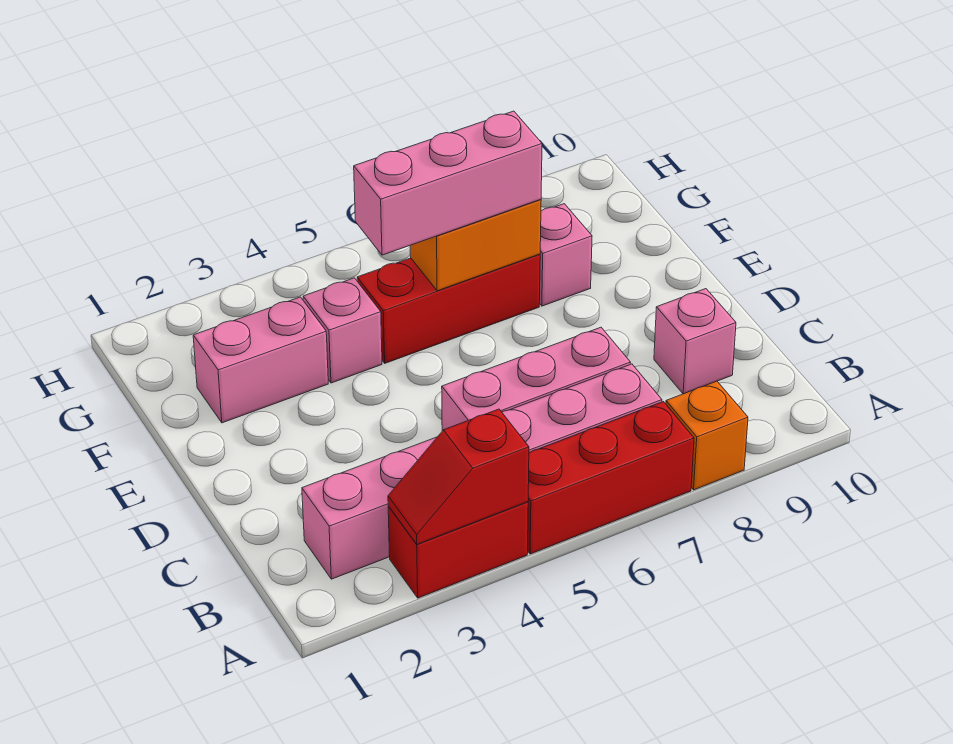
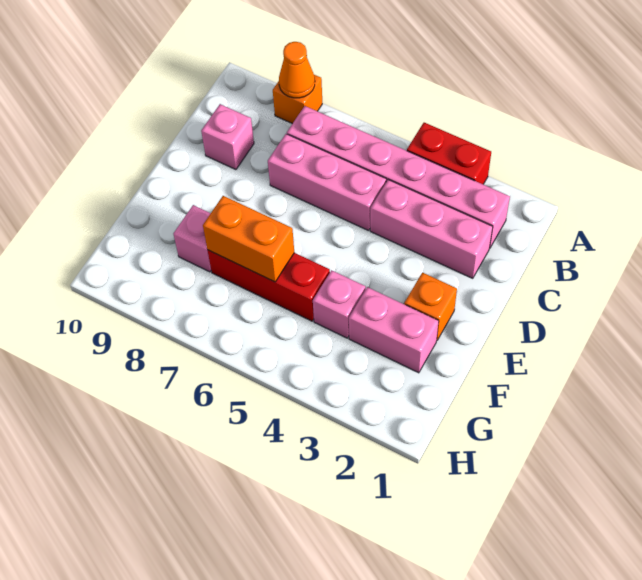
red 1x2 slope [388,409,529,544] -> none
red 1x3 brick [528,402,694,554] -> none
none -> orange 1x1 cone [279,42,315,98]
none -> orange 1x1 brick [404,272,457,340]
pink 1x3 brick [354,111,542,255] -> pink 1x3 brick moved to [370,180,493,278]

